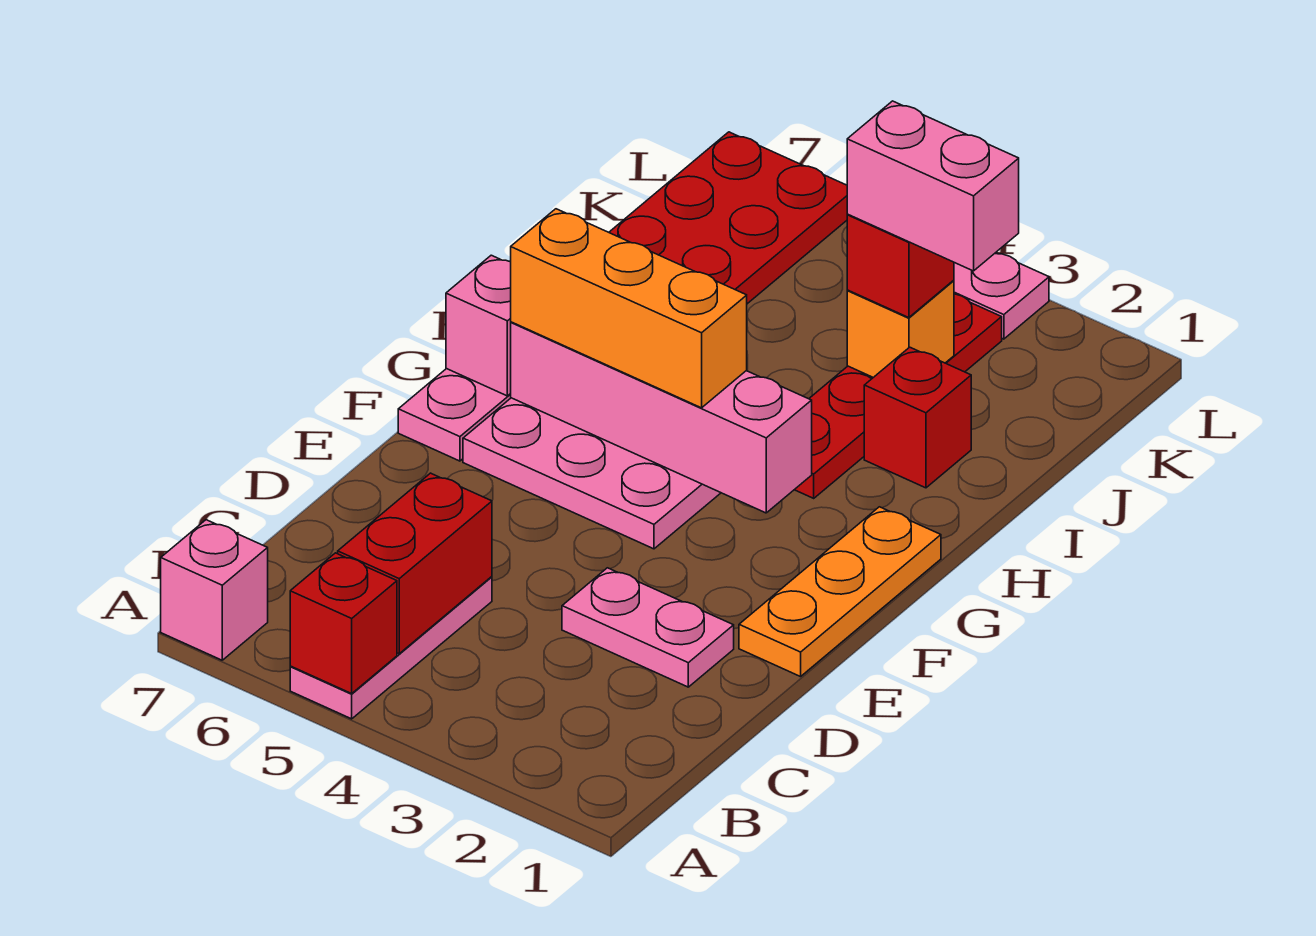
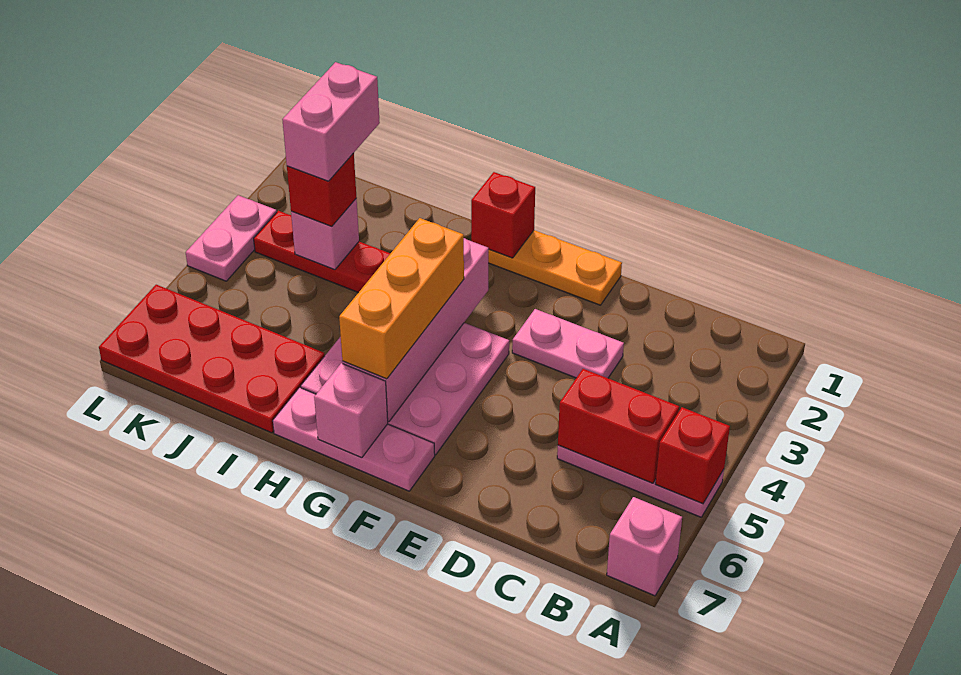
pink 1x2 plate [562,568,734,687] -> pink 1x2 plate turned to [512,309,624,378]
red 1x1 brick [864,347,971,488] -> red 1x1 brick moved to [471,172,535,258]
orange 1x1 brick [847,280,954,377] -> pink 1x1 brick [291,199,359,270]

